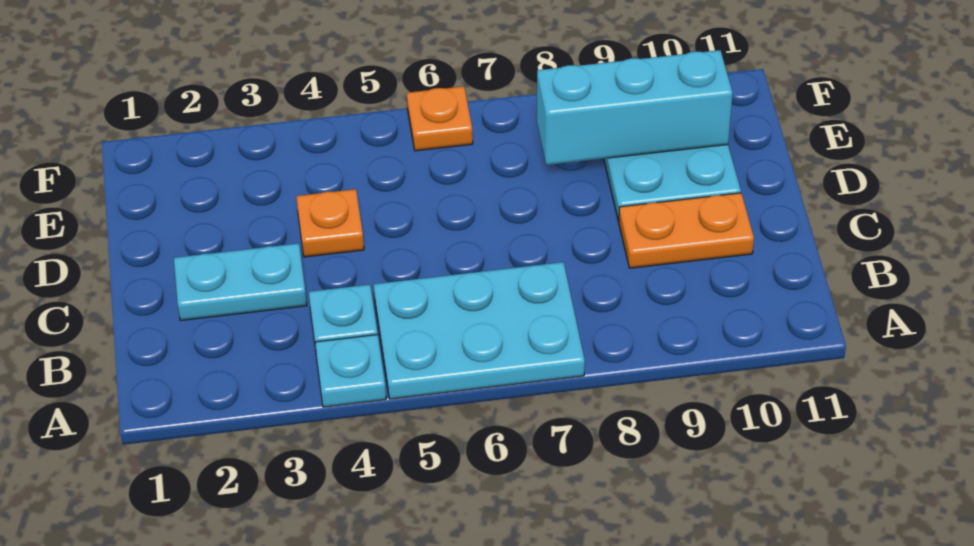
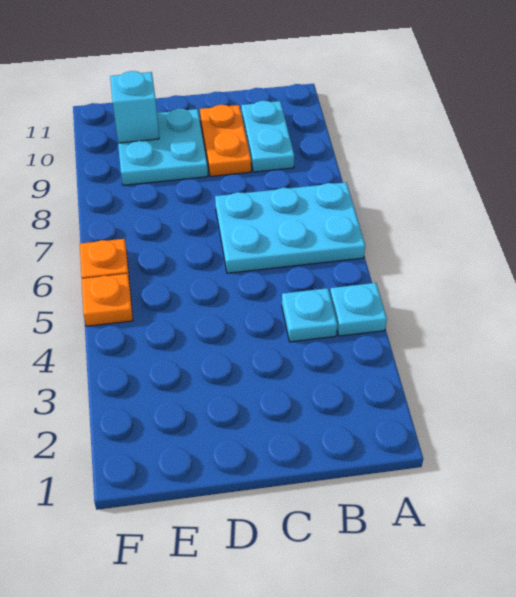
cyan 2x3 plate [374,262,585,399] -> cyan 2x3 plate turned to [215,182,365,273]
cyan 1x2 plate [174,243,307,321] -> cyan 1x2 plate moved to [241,101,294,172]
orange 1x1 plate [296,189,364,257] -> orange 1x1 plate moved to [82,274,133,326]
cyan 1x3 brick [537,50,733,165] -> cyan 1x1 brick [110,71,159,143]

